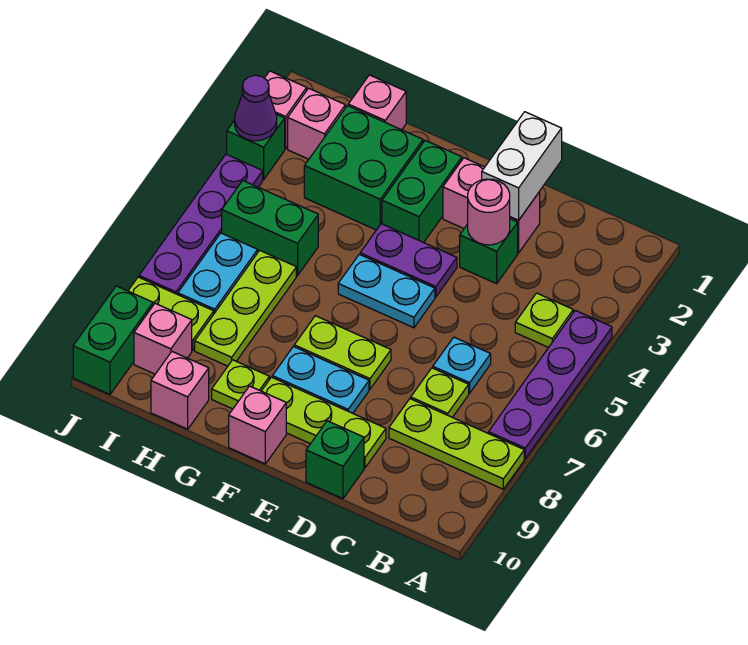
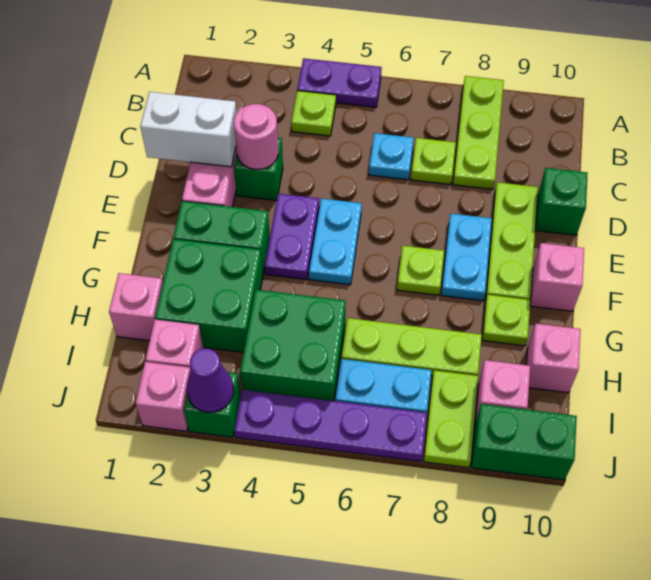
purple 1x4 plate [488,310,612,458] -> purple 1x2 plate [297,58,382,107]
lime 1x2 plate [294,316,391,389] -> lime 1x1 plate [397,246,444,295]
green 1x2 brick [222,181,318,276] -> green 2x2 brick [240,290,346,401]

